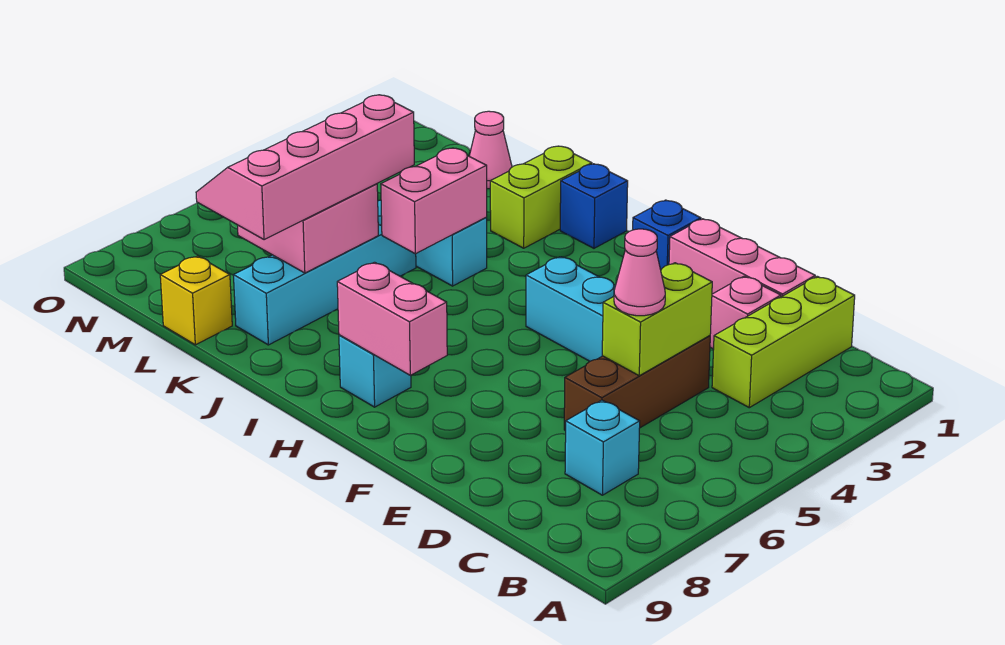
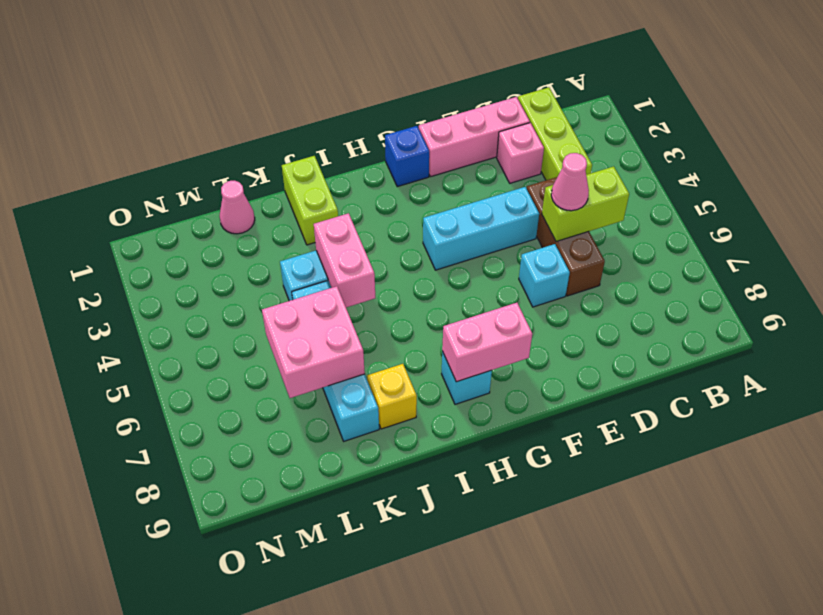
cyan 1x1 brick [565,400,640,495] -> cyan 1x1 brick moved to [519,244,570,307]
lime 1x2 brick [602,263,712,376] -> lime 1x2 brick turned to [542,166,629,242]
blue 1x1 brick [560,164,628,248] -> none
pink 2x4 slope [196,95,414,240] -> none
yellow 1x1 brick [160,256,232,345] -> yellow 1x1 brick moved to [367,364,417,429]

